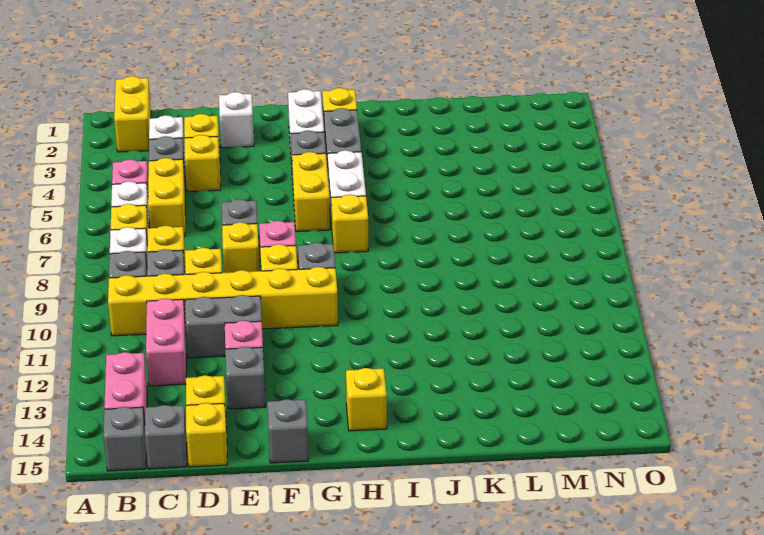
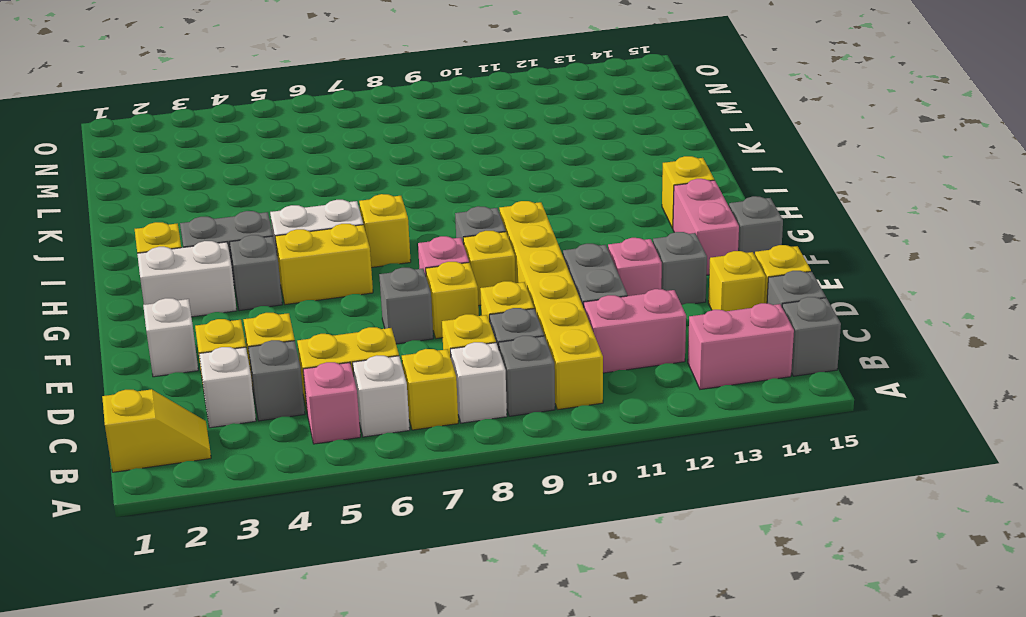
yellow 1x2 brick [114,76,151,152] -> yellow 1x2 slope [102,389,211,472]
none -> pink 1x2 brick [673,179,739,275]

